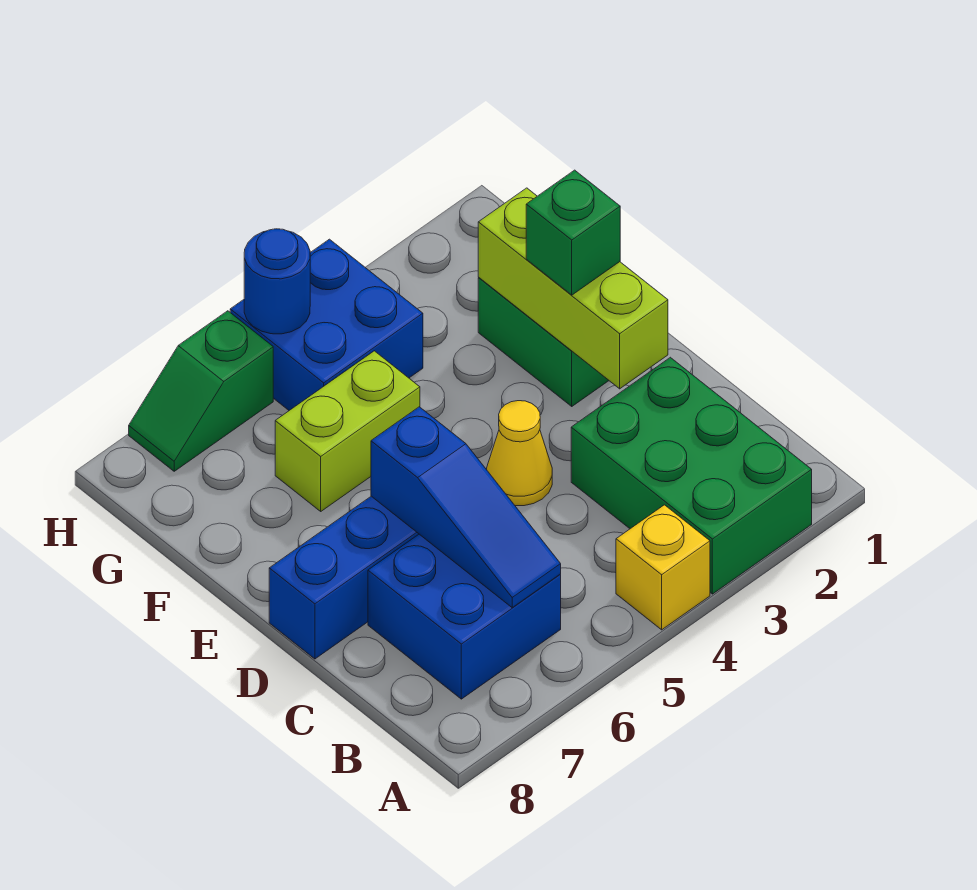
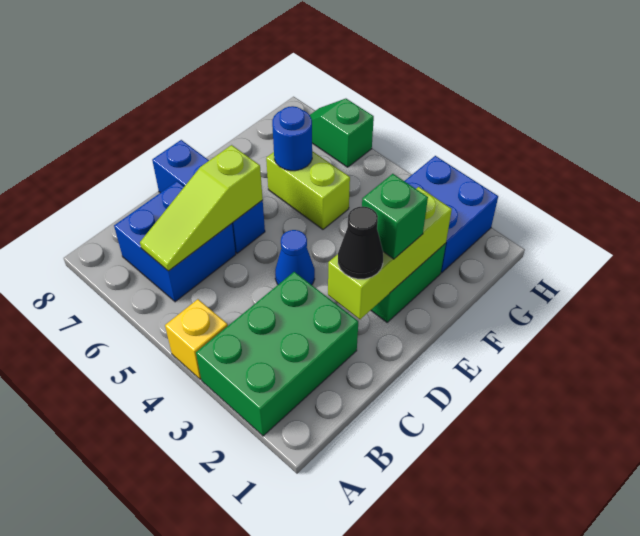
blue 1x3 slope [371,407,561,607] -> lime 1x3 slope [140,145,263,271]
none -> black 1x1 cone [338,206,383,279]
yellow 1x1 cone [487,401,552,506] -> blue 1x1 cone [275,230,315,285]
blue 2x2 brick [230,239,423,410] -> blue 2x2 brick moved to [405,156,498,273]
blue 1x1 round brick [244,229,310,334] -> blue 1x1 round brick moved to [272,106,312,171]

